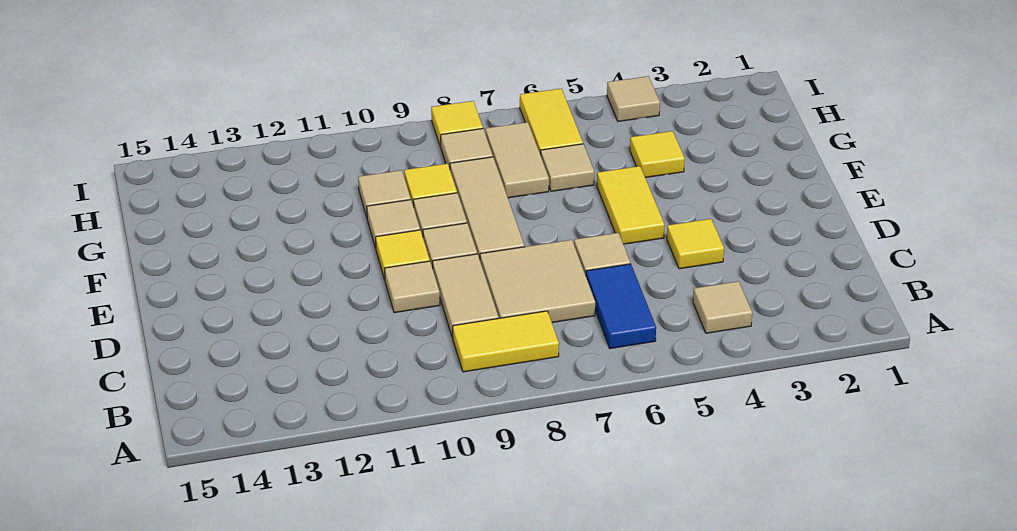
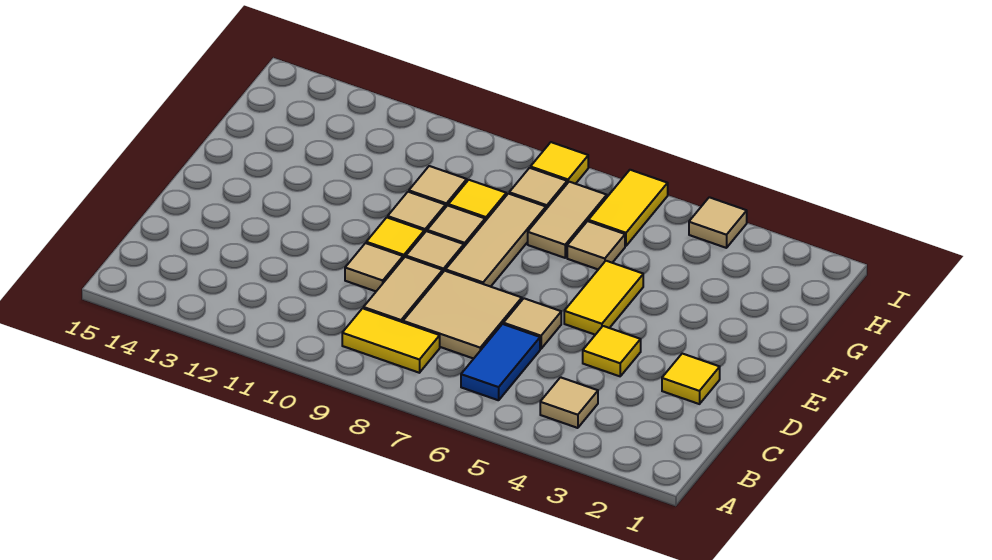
yellow 1x1 tile [630,131,685,178] -> yellow 1x1 tile moved to [662,354,720,404]

